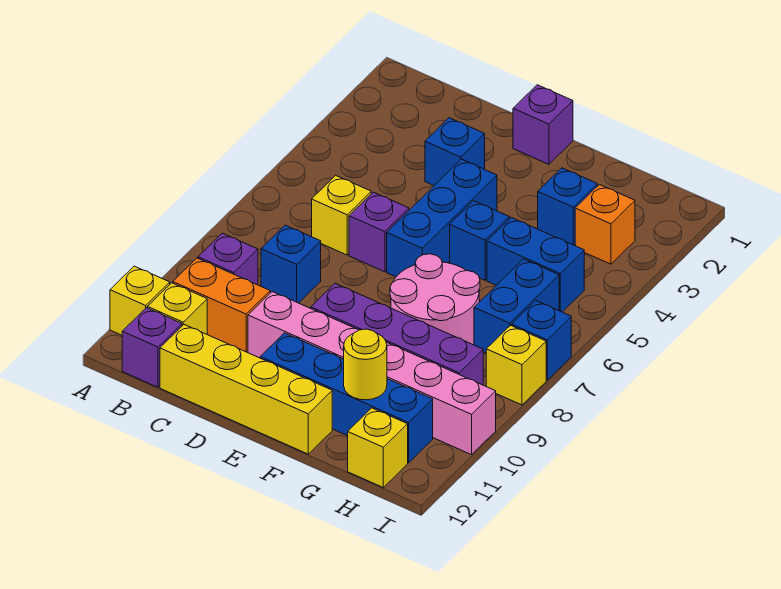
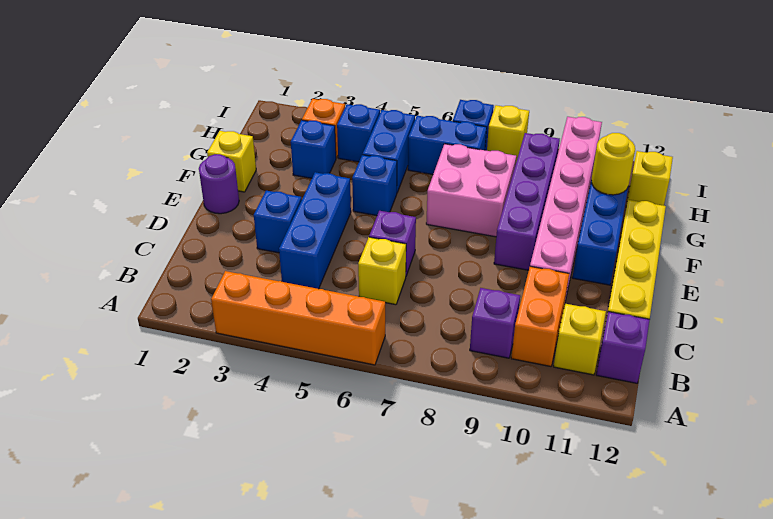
none -> orange 1x4 brick [211,271,385,365]
yellow 1x1 brick [110,266,170,335] -> yellow 1x1 brick moved to [207,131,256,192]
blue 1x1 brick [261,225,321,303] -> blue 1x1 brick moved to [337,104,380,162]
purple 1x1 brick [513,85,573,164] -> purple 1x1 round brick [199,154,239,214]
blue 1x3 brick [387,159,497,277] -> blue 1x3 brick turned to [279,172,351,289]
pink 2x2 round brick [390,254,480,345] -> pink 2x2 brick [426,144,516,237]

